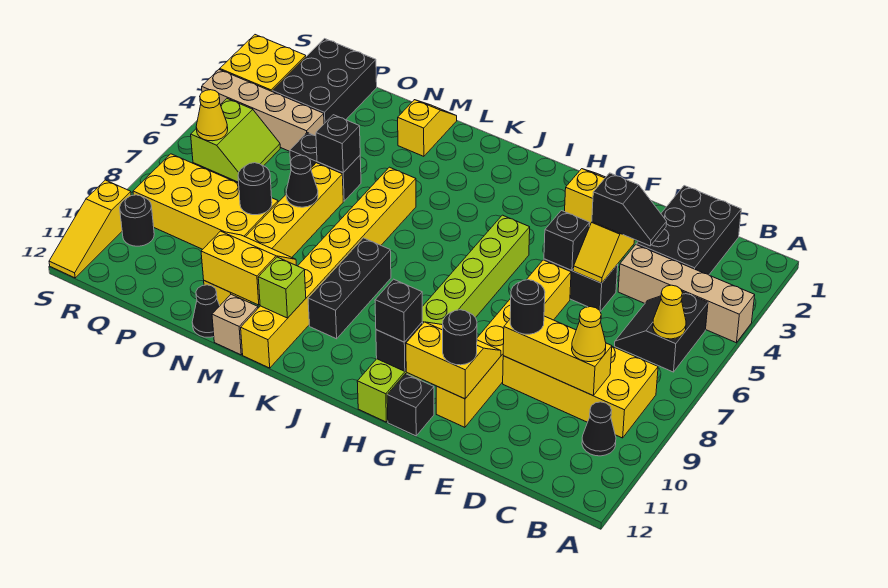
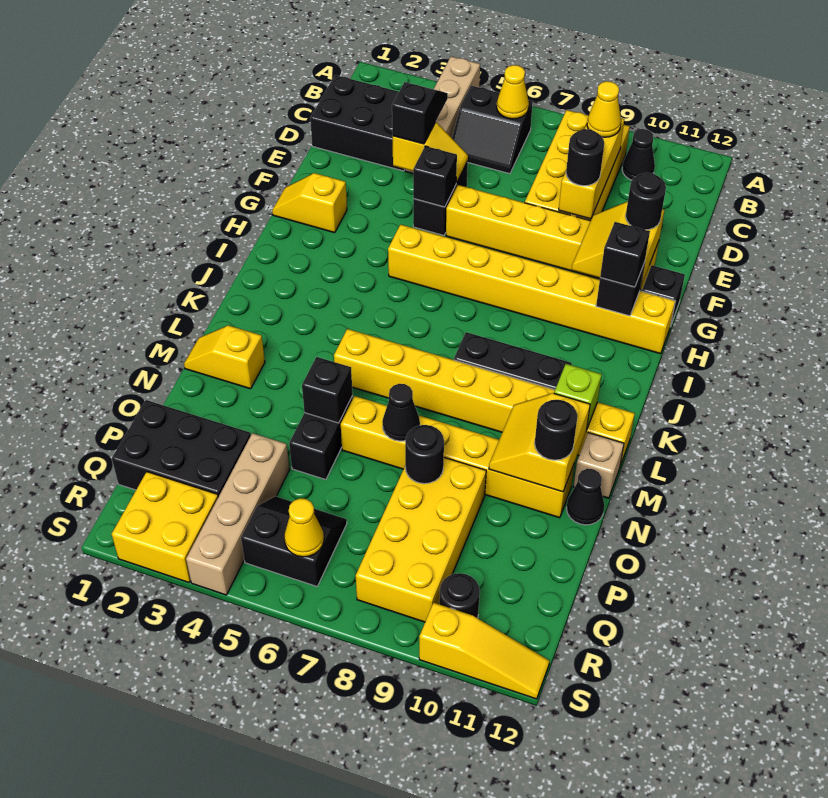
lime 1x8 brick [357,215,530,422] -> yellow 1x8 brick [388,225,675,354]
none -> black 1x1 round brick [535,400,578,460]
lime 2x2 slope [191,99,280,182] -> black 2x2 slope [241,496,347,586]

